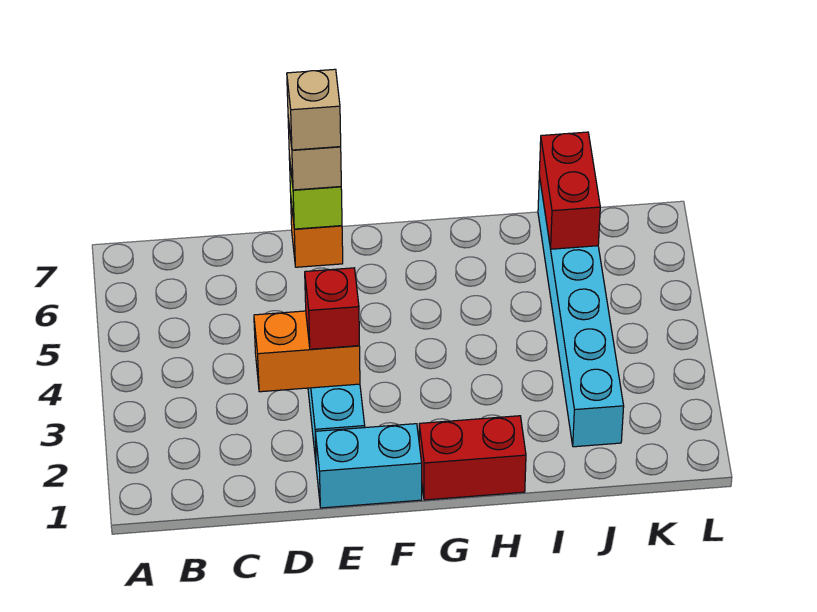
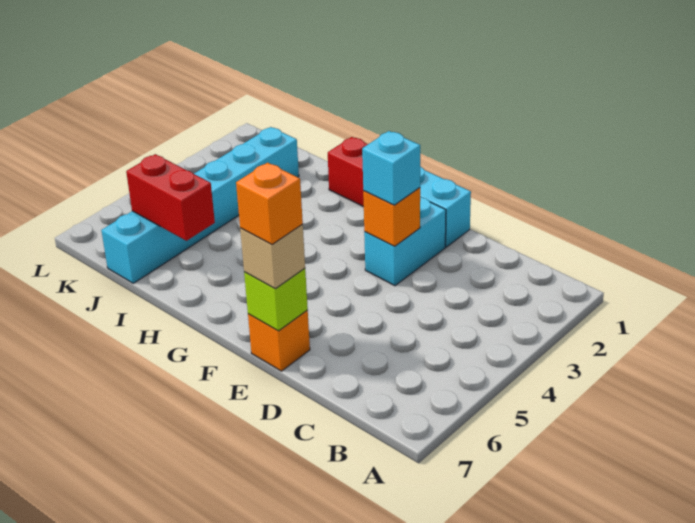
orange 1x2 brick [254,311,360,392] -> orange 1x1 brick [363,188,420,246]
red 1x1 brick [305,268,359,349] -> cyan 1x1 brick [362,131,420,205]
tan 1x1 brick [287,69,341,150] -> orange 1x1 brick [236,163,303,245]
red 1x2 brick [539,132,600,249] -> red 1x2 brick turned to [126,154,215,241]

